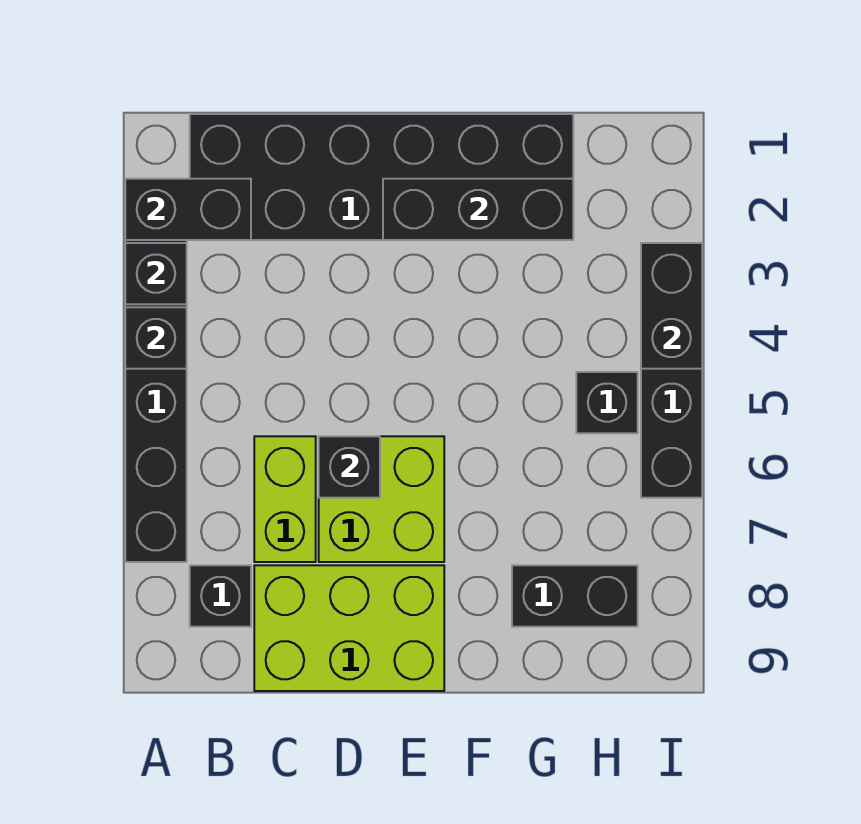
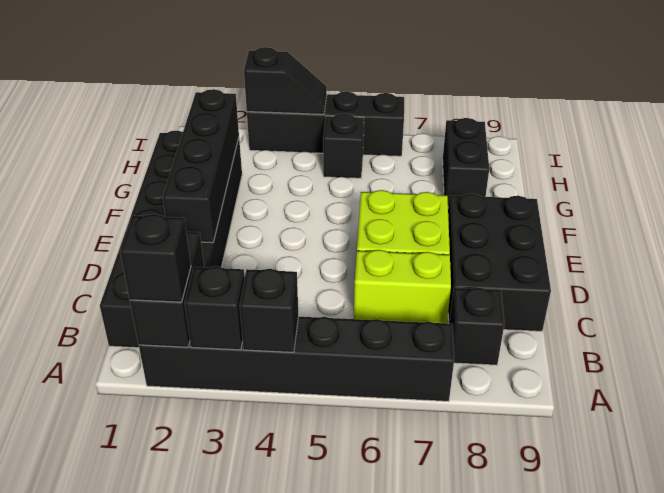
lime 2x3 brick [254,565,444,691] -> black 2x3 brick [448,194,551,331]
black 1x1 brick [319,436,380,498] -> black 1x1 brick moved to [120,214,191,302]
black 1x3 brick [383,179,573,240] -> black 1x4 brick [163,89,239,243]
black 1x2 brick [641,243,702,369] -> black 1x2 slope [244,47,327,114]

